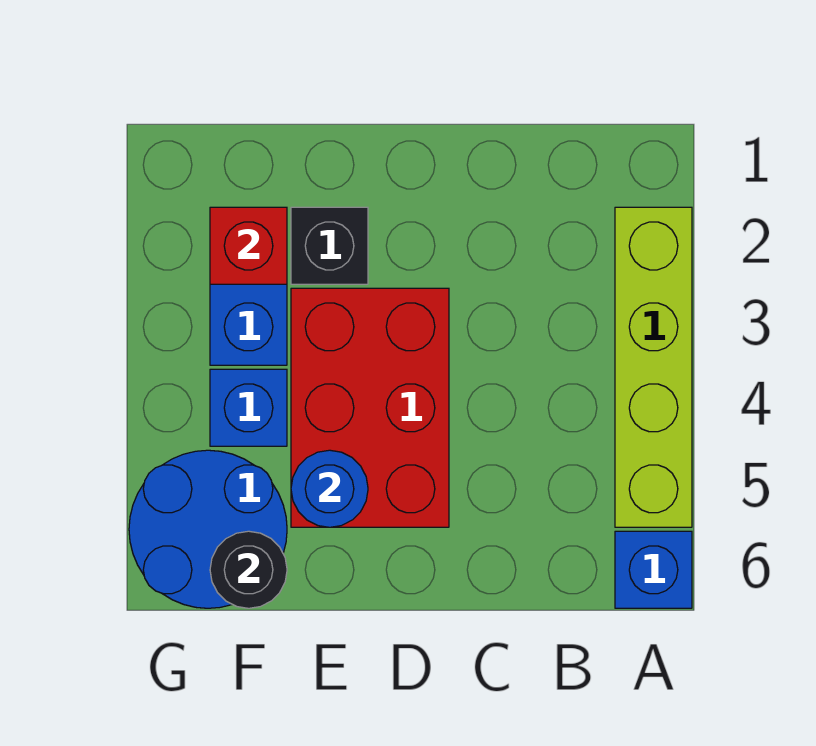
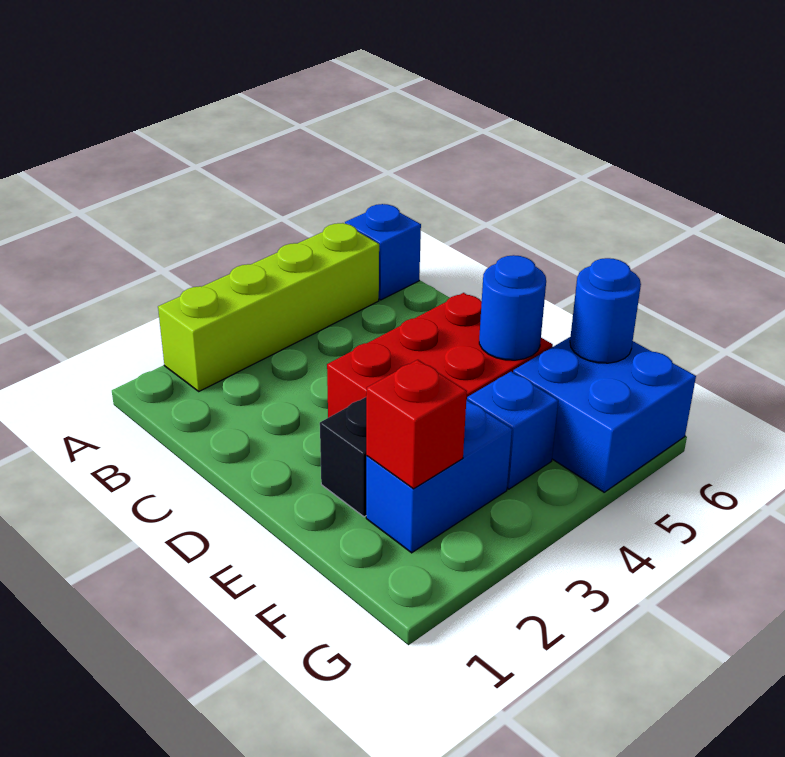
blue 2x2 round brick [129,450,287,608] -> blue 2x2 brick [513,337,696,492]
black 1x1 round brick [210,531,287,608] -> blue 1x1 round brick [570,258,641,363]

